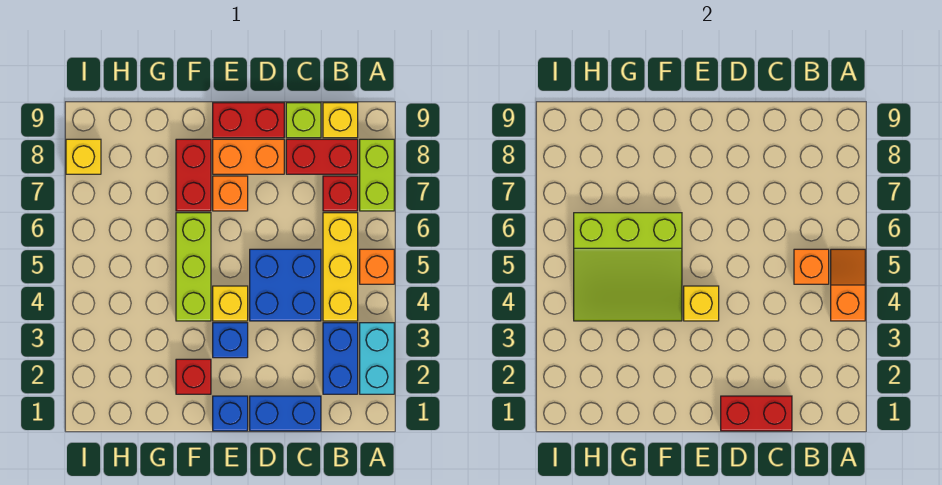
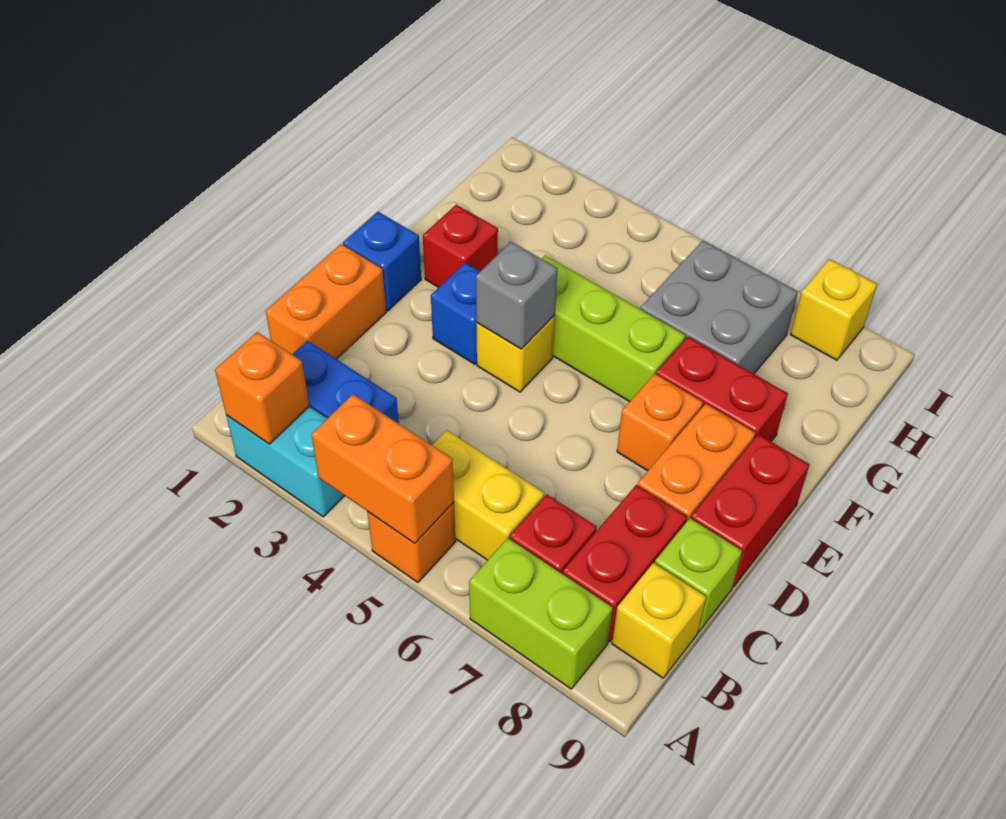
orange 1x2 slope [831,249,865,321] -> orange 1x2 brick [311,394,454,544]
yellow 1x3 brick [323,213,358,321] -> yellow 1x2 brick [432,430,544,560]
orange 1x1 brick [794,249,829,284] -> orange 1x1 brick moved to [215,332,309,444]
blue 1x2 brick [250,396,321,431] -> orange 1x2 brick [266,244,386,359]
red 1x2 brick [721,396,792,431] -> none
blue 2x2 brick [250,249,321,321] -> none
yellow 1x1 brick [684,286,719,321] -> grey 1x1 brick [476,242,558,349]
lime 3x3 slope [574,213,682,321] -> none
none -> grey 2x2 brick [640,241,798,374]

